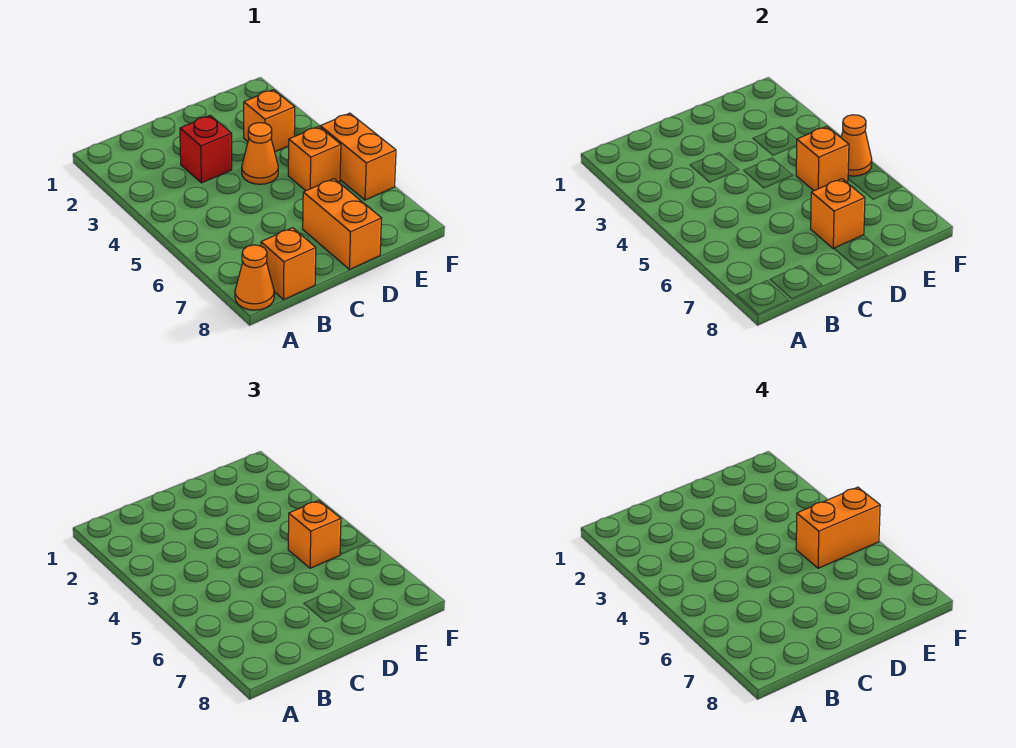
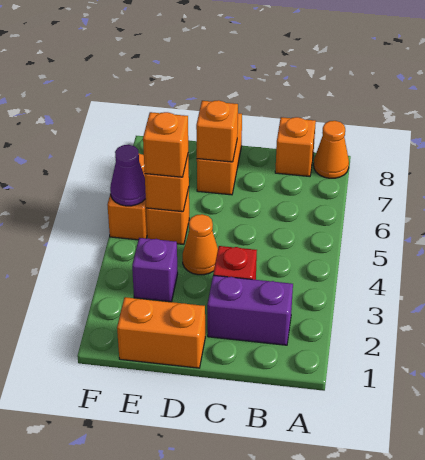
none -> purple 1x2 brick [207,275,293,345]
orange 1x1 brick [244,90,295,152] -> purple 1x1 brick [132,238,178,302]
orange 1x2 brick [796,487,880,568] -> orange 1x2 brick moved to [117,297,205,368]
orange 1x1 cone [841,115,872,176] -> purple 1x1 cone [110,145,146,206]

